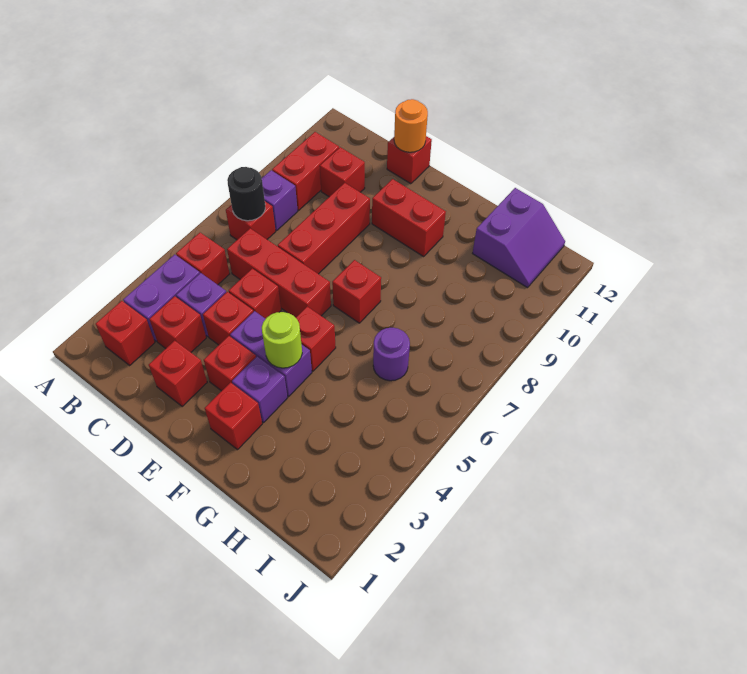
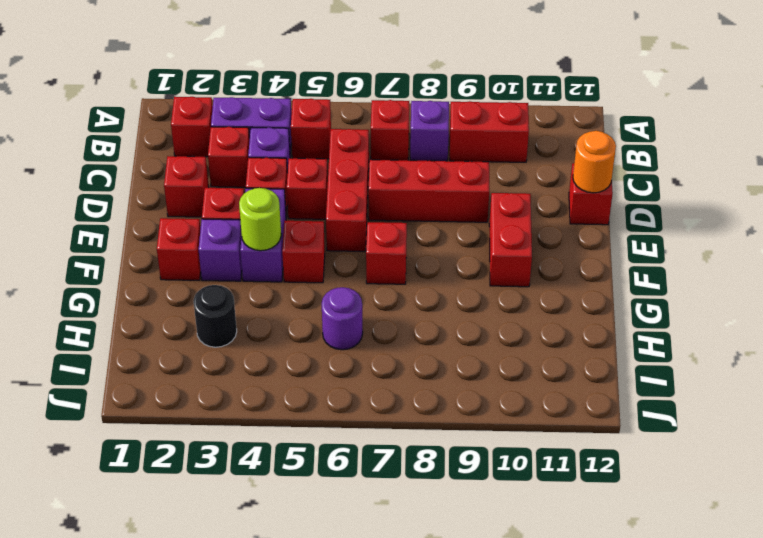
black 1x1 round brick [227,167,265,221] -> black 1x1 round brick moved to [194,285,237,347]
red 1x1 brick [320,147,365,197] -> none
purple 2x2 slope [472,188,565,288] -> none

